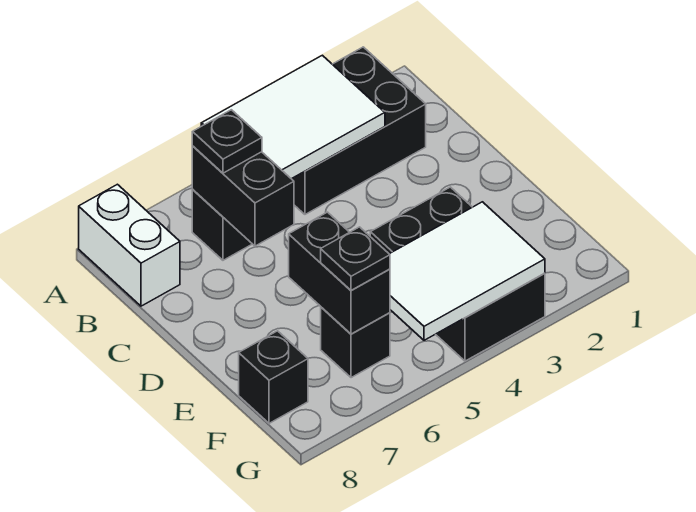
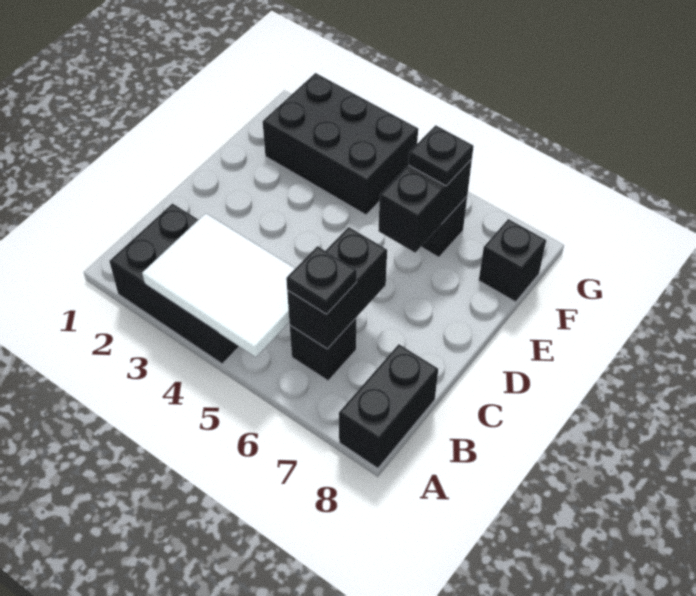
white 1x2 brick [79,184,180,306] -> black 1x2 brick [339,344,438,468]
black 2x3 brick [370,187,545,361] -> black 2x3 brick turned to [263,73,418,215]
white 2x3 tile [390,202,545,340] -> none

